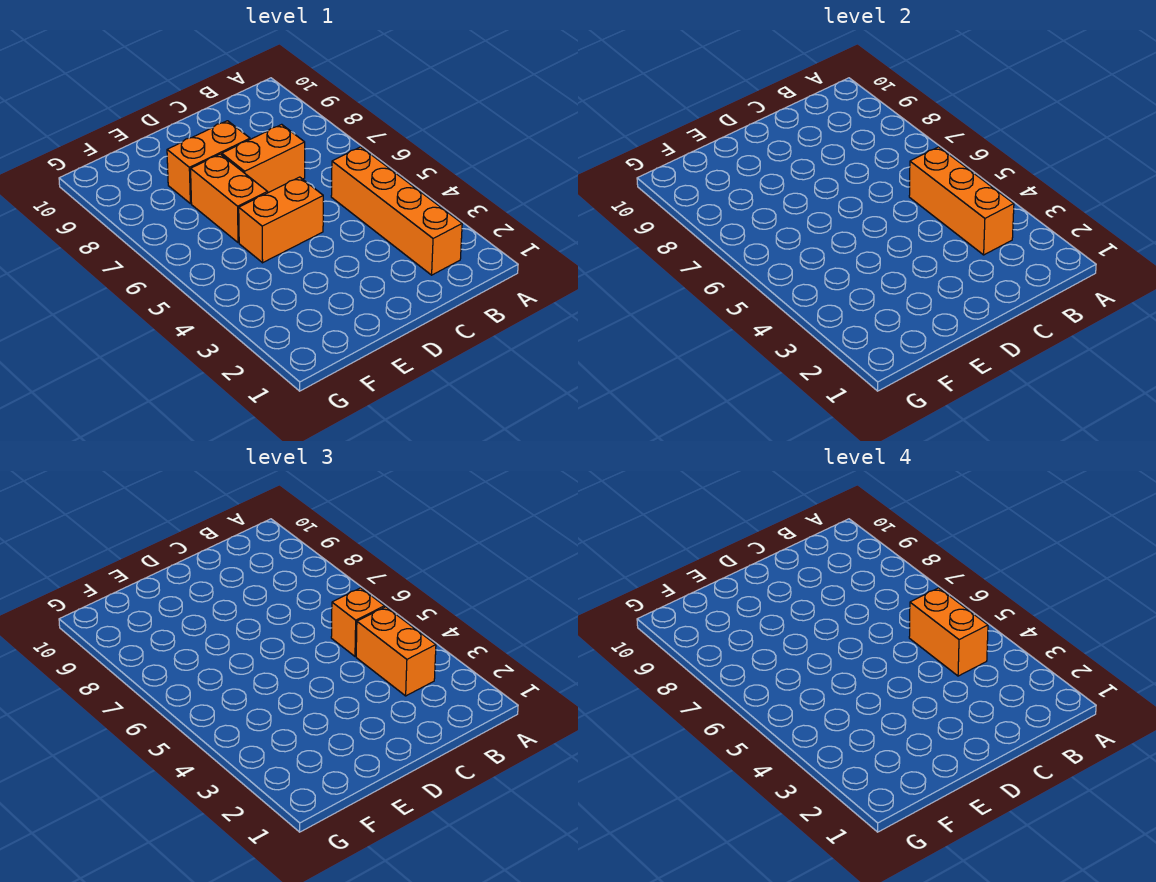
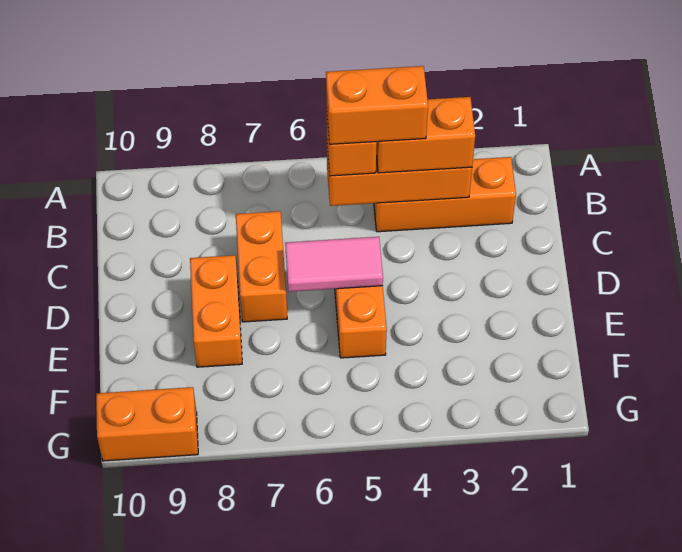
orange 1x4 brick [331,147,462,275] -> orange 1x3 brick [374,157,516,232]
none -> pink 1x2 tile [285,237,383,292]
orange 1x2 brick [191,154,268,243] -> orange 1x2 brick moved to [96,387,198,461]

